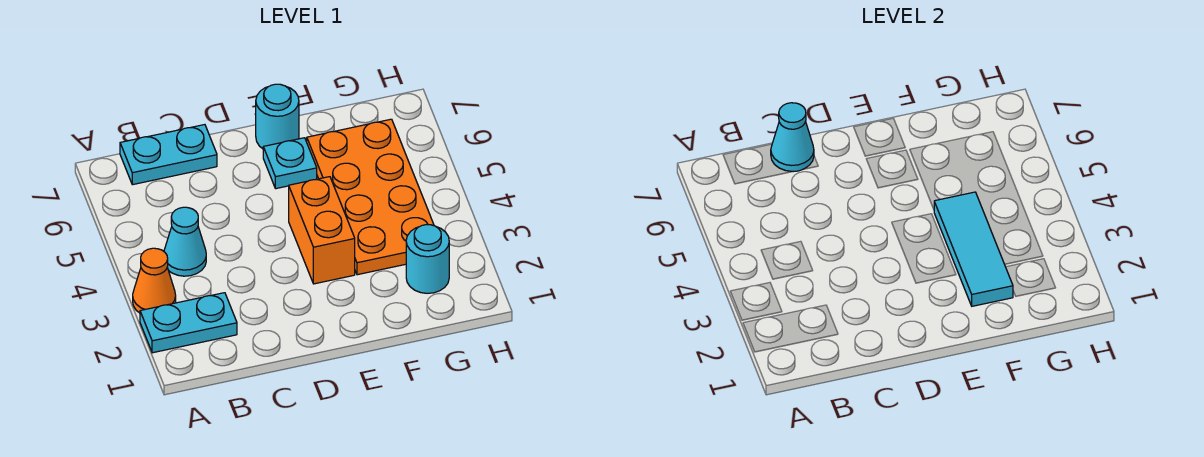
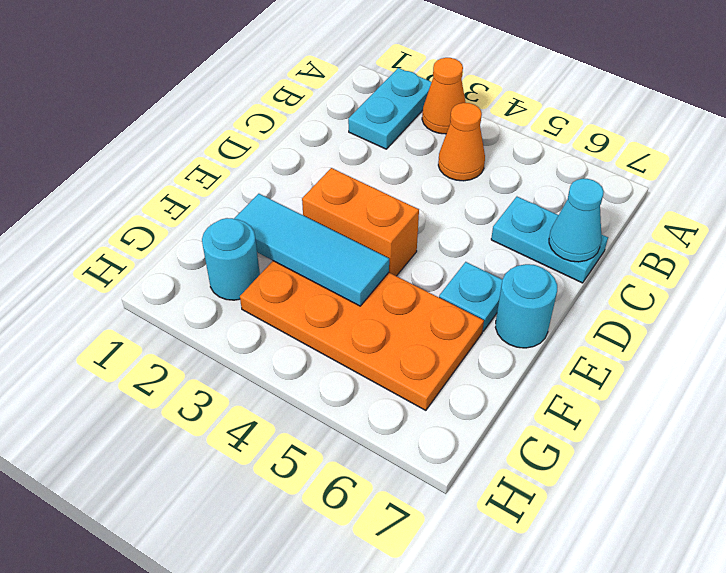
cyan 1x1 cone [164,207,206,276] -> orange 1x1 cone [438,103,485,181]
cyan 1x2 plate [120,125,217,185] -> cyan 1x2 plate turned to [491,197,608,283]

